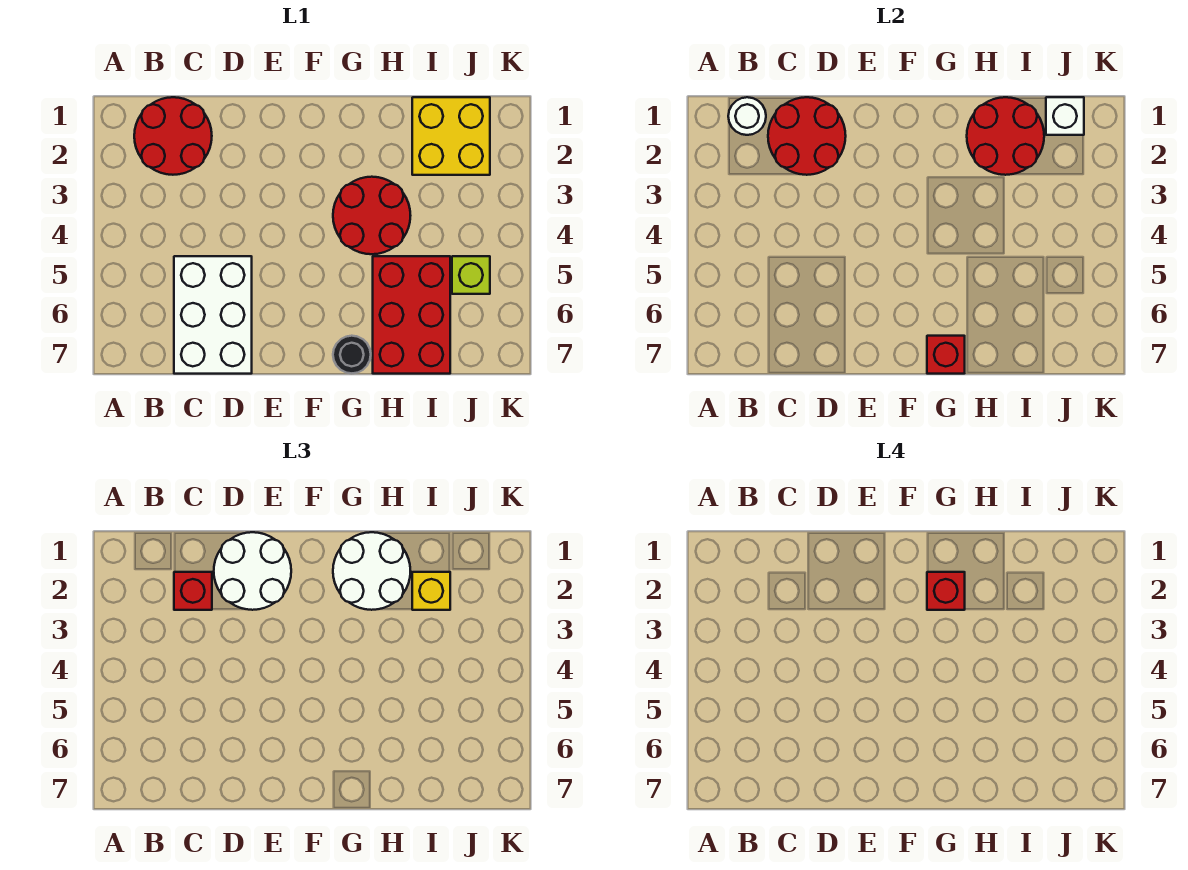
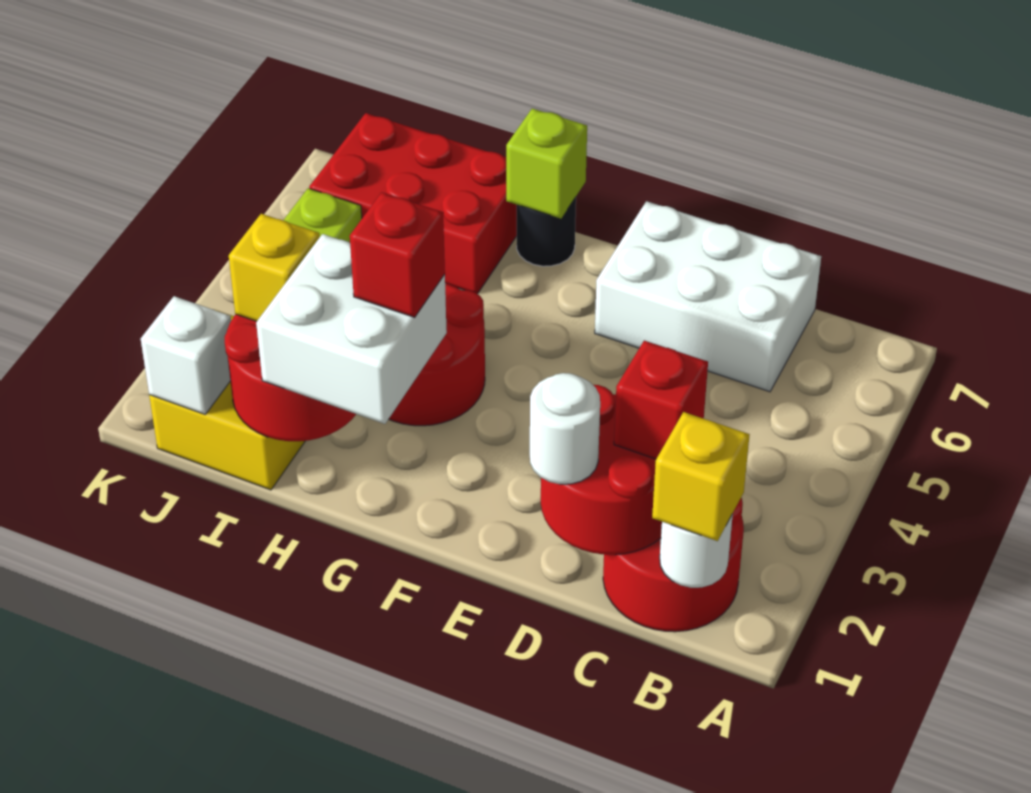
none -> yellow 1x1 brick [652,412,750,541]
white 2x3 brick [174,256,252,374] -> white 2x3 brick turned to [595,201,821,392]
white 2x2 round brick [214,532,291,610] -> white 1x1 round brick [530,373,600,484]
white 2x2 round brick [333,532,410,610] -> white 2x2 brick [256,234,447,424]
red 1x1 brick [927,336,965,374] -> lime 1x1 brick [506,109,587,219]
red 2x3 brick [373,256,450,374] -> red 2x3 brick turned to [309,113,517,294]

